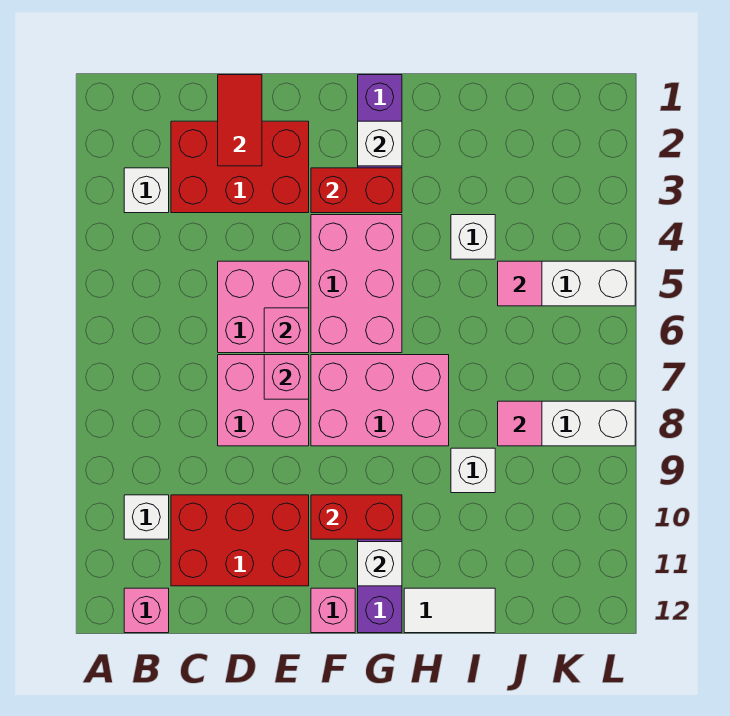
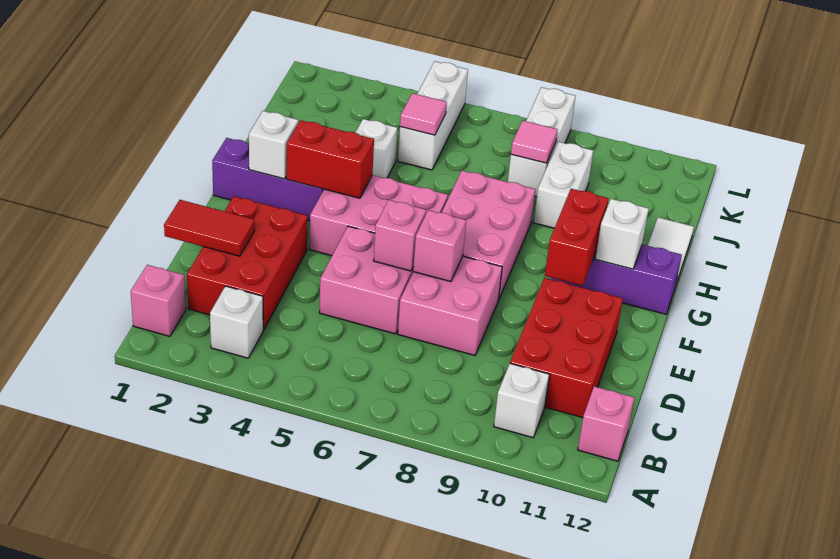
red 1x2 brick [311,168,402,213] -> red 1x2 brick turned to [286,120,374,198]
pink 1x1 brick [311,588,355,633] -> pink 1x1 brick moved to [131,265,186,336]
white 1x1 brick [451,448,495,493] -> white 1x2 brick [534,142,593,228]

